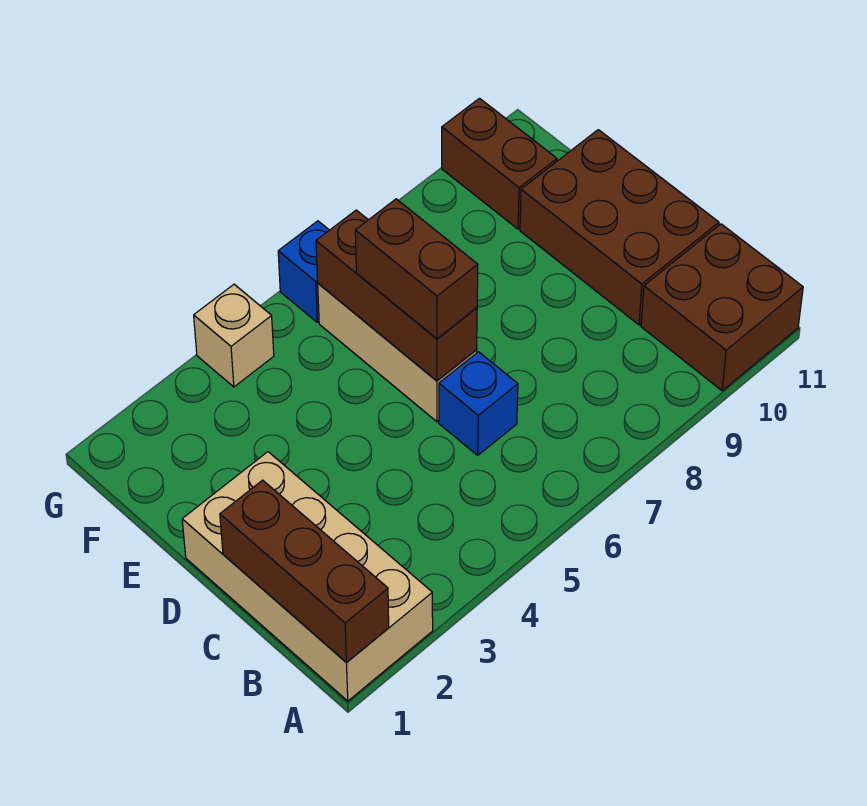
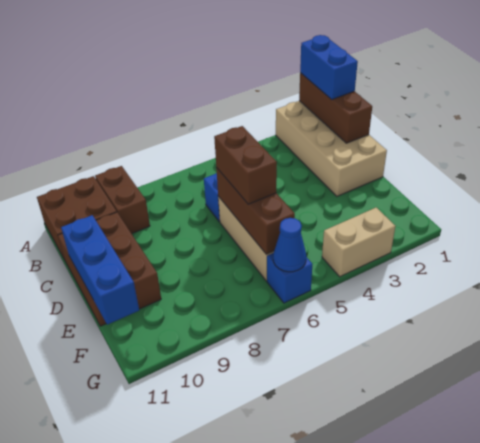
none -> blue 1x2 brick [300,35,358,100]
none -> blue 1x3 brick [61,215,139,325]
brown 1x2 brick [442,98,557,229] -> brown 1x2 brick moved to [95,166,150,234]
tan 1x1 brick [194,284,274,387] -> tan 1x2 brick [322,208,395,277]
none -> blue 1x1 cone [273,218,306,272]

